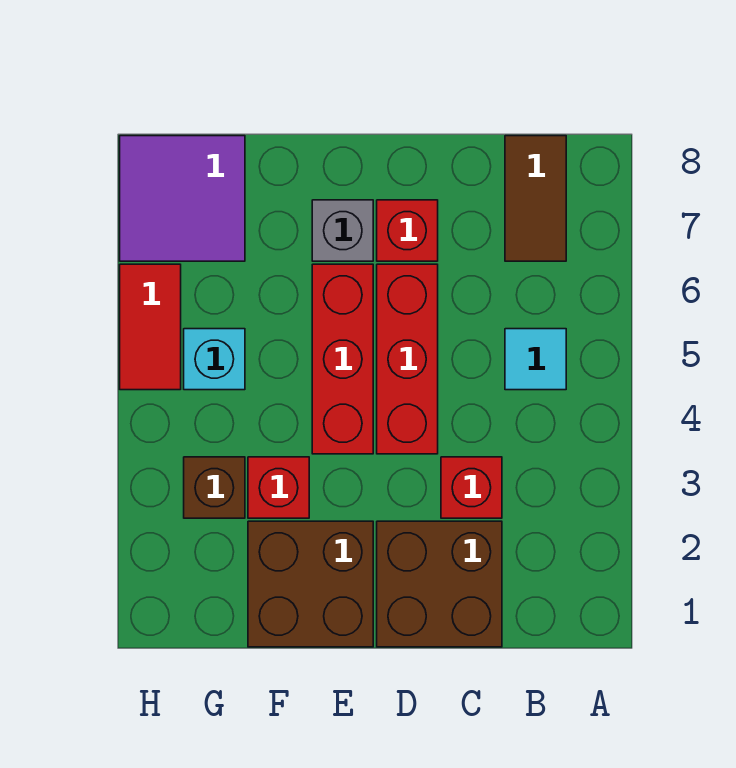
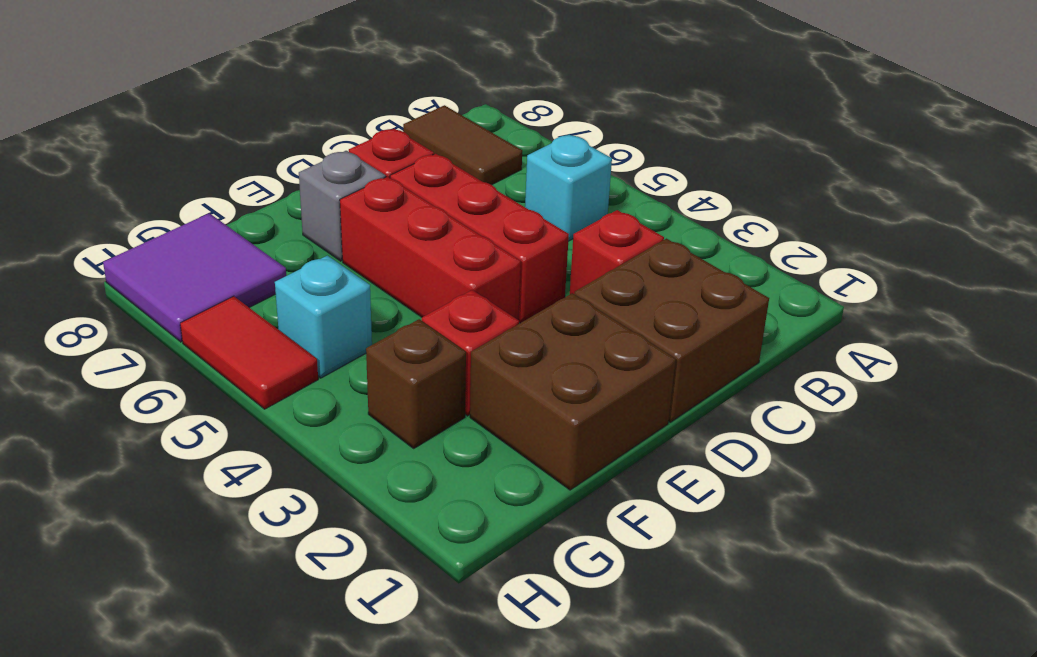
cyan 1x1 tile [505,329,566,390] -> cyan 1x1 brick [525,134,612,241]

